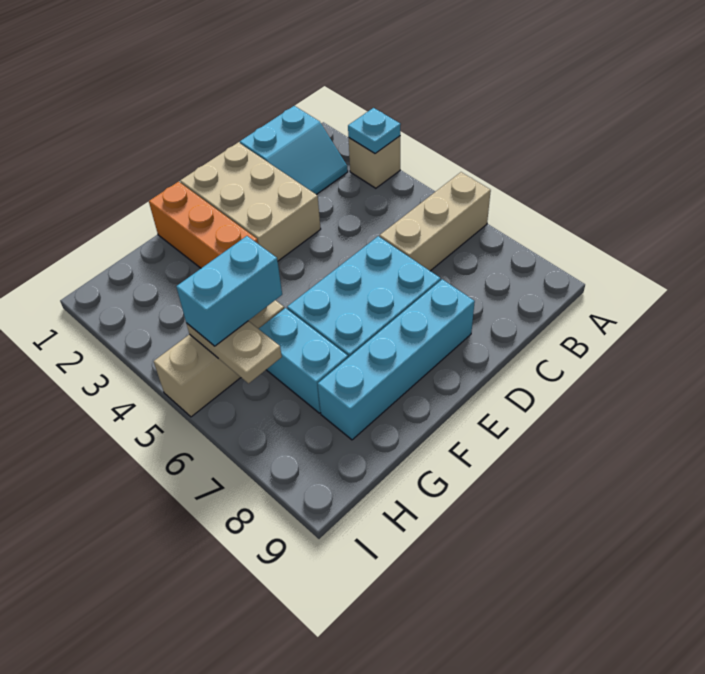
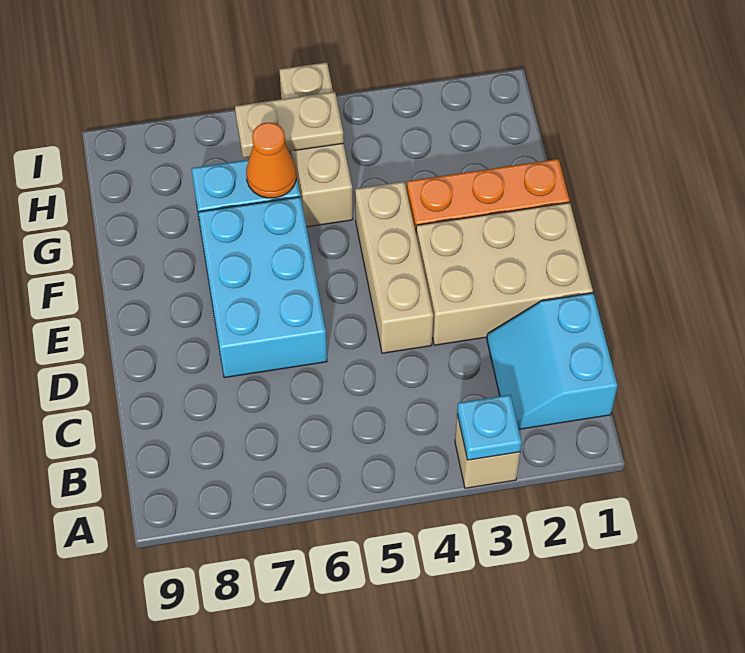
tan 1x3 brick [380,172,491,271] -> tan 1x3 brick moved to [355,182,433,353]
cyan 1x4 brick [318,279,475,440] -> none
cyan 1x2 brick [176,236,282,346] -> none
none -> orange 1x1 cone [246,123,296,198]

